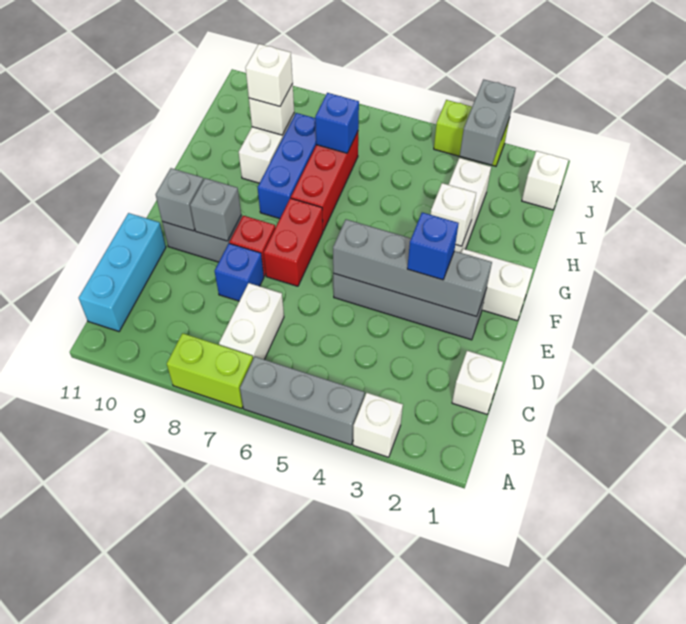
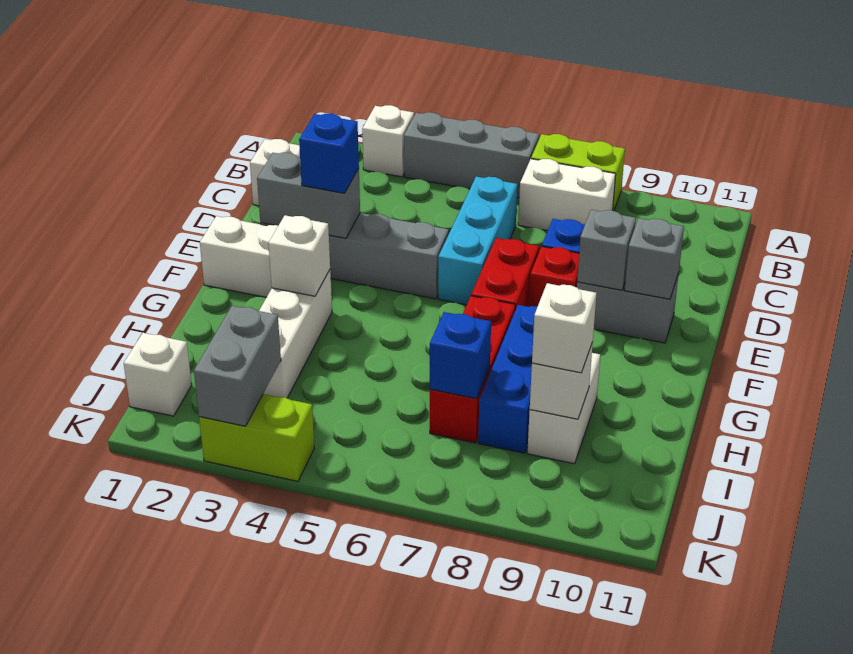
white 1x2 brick [219,283,284,360] -> white 1x2 brick turned to [518,159,616,231]
cyan 1x3 brick [79,213,166,331] -> cyan 1x3 brick moved to [438,177,517,305]
grey 1x4 brick [333,219,492,317] -> grey 1x2 brick [257,153,360,238]

